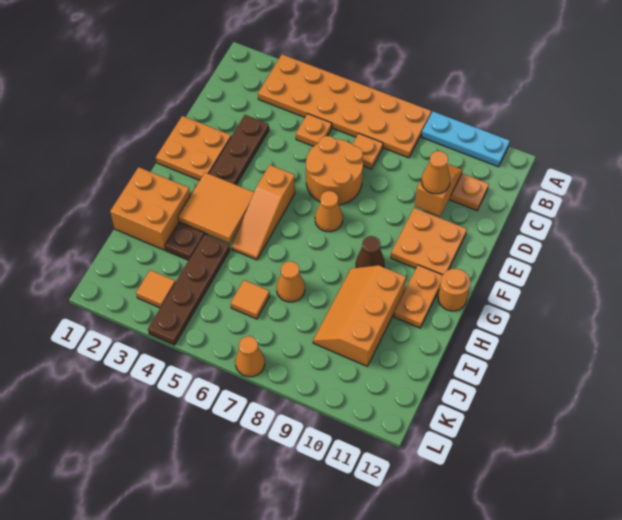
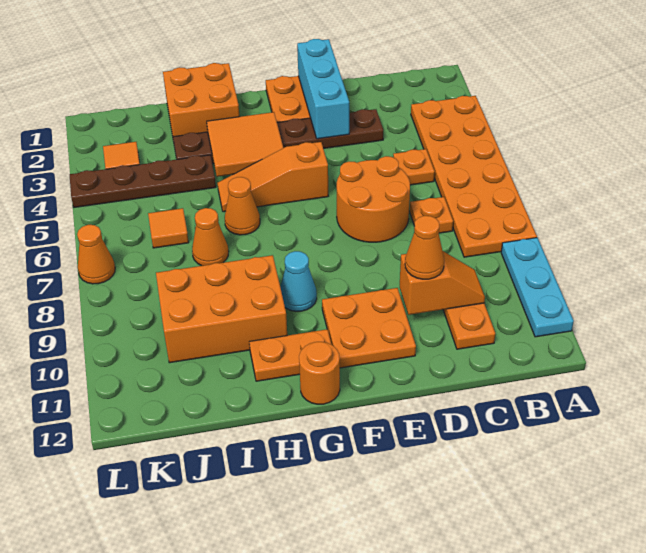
none -> cyan 1x3 brick [297,39,349,139]
orange 1x1 cone [315,191,343,232] -> orange 1x1 cone moved to [225,177,260,235]
brown 1x1 cone [356,236,384,268] -> cyan 1x1 cone [280,251,317,311]
orange 2x3 slope [313,265,406,366] -> orange 2x3 brick [156,255,287,363]

